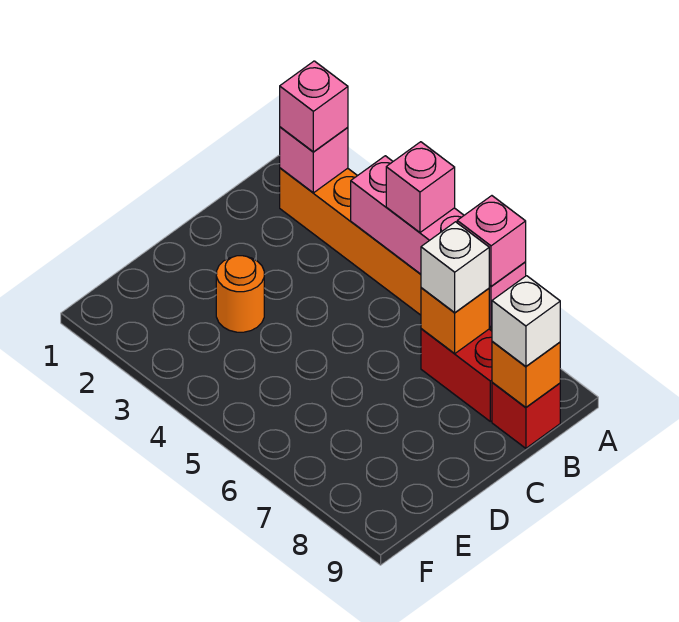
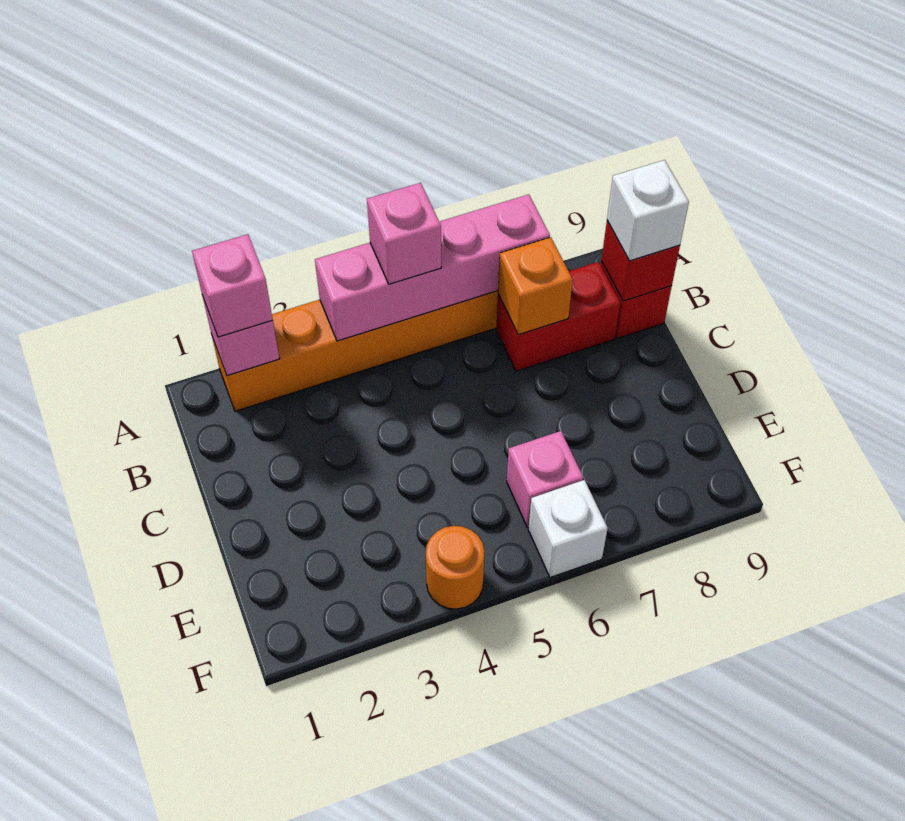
pink 1x1 brick [457,196,526,286] -> pink 1x1 brick moved to [507,431,583,528]
white 1x1 brick [421,222,489,313] -> white 1x1 brick moved to [528,480,608,578]
orange 1x1 brick [492,341,560,407] -> red 1x1 brick [601,221,680,301]
orange 1x1 round brick [216,256,264,332] -> orange 1x1 round brick moved to [426,526,484,609]

